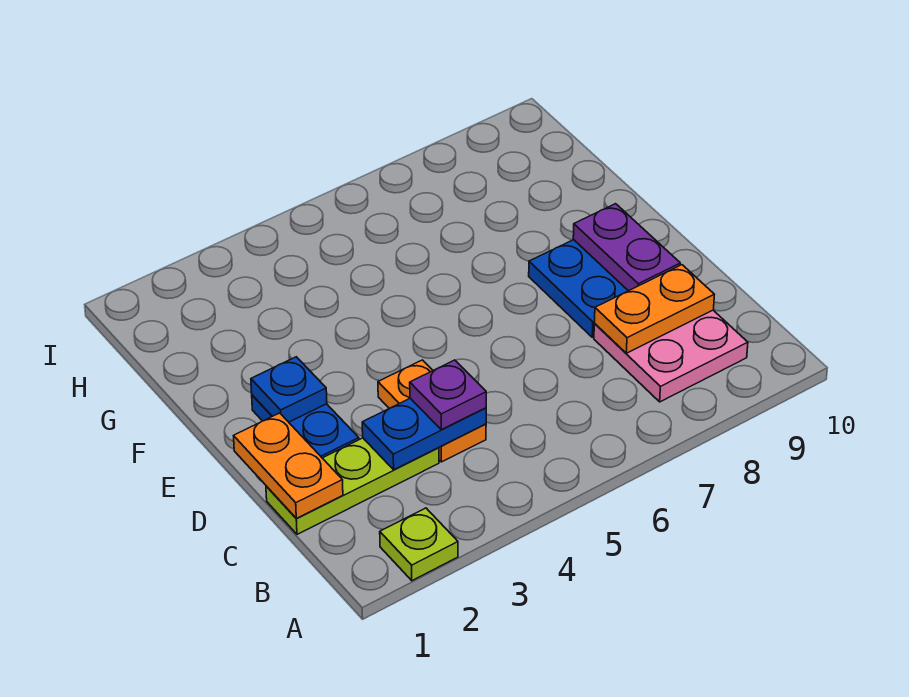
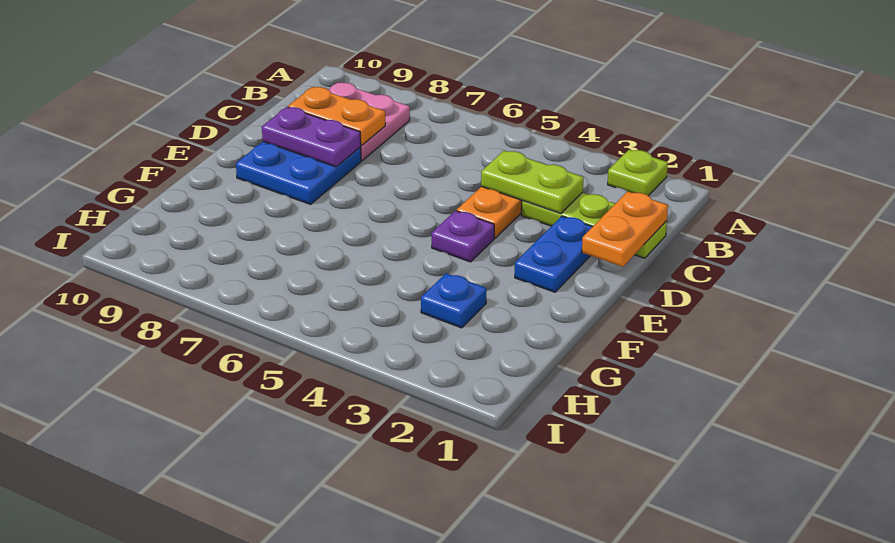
blue 1x2 plate [362,398,486,470] -> lime 1x2 plate [481,151,584,214]
purple 1x1 plate [410,360,486,430] -> purple 1x1 plate moved to [431,211,494,262]
purple 1x2 plate [573,204,680,291] -> purple 1x2 plate turned to [262,107,361,167]
blue 1x1 plate [251,357,327,422] -> blue 1x1 plate moved to [421,273,486,328]

